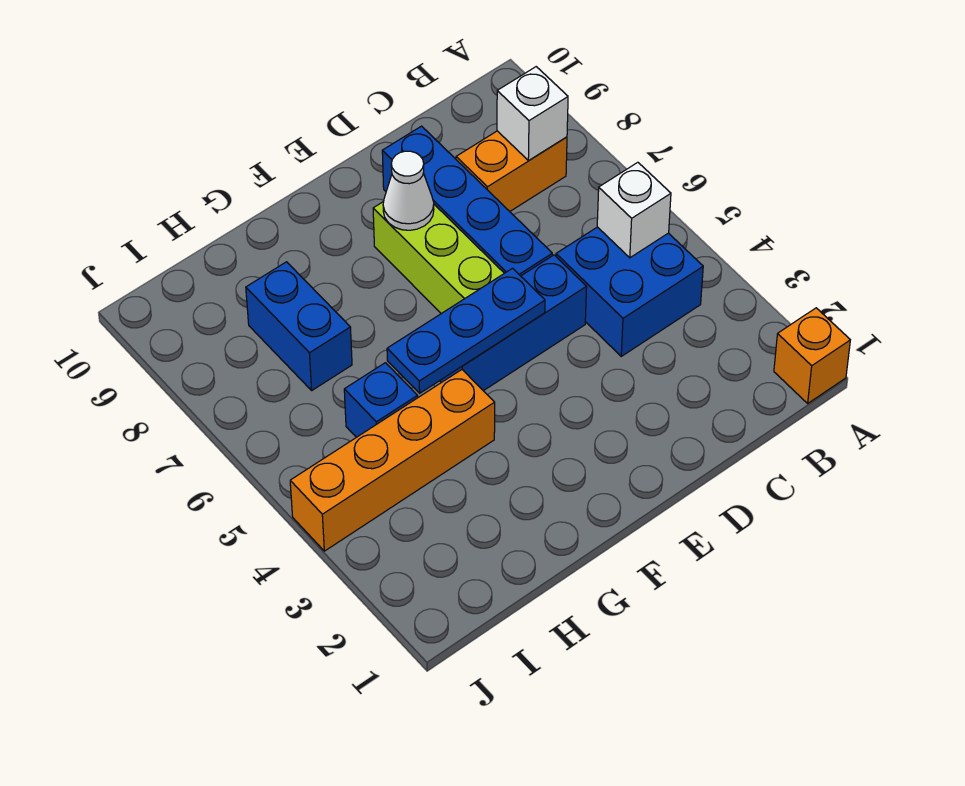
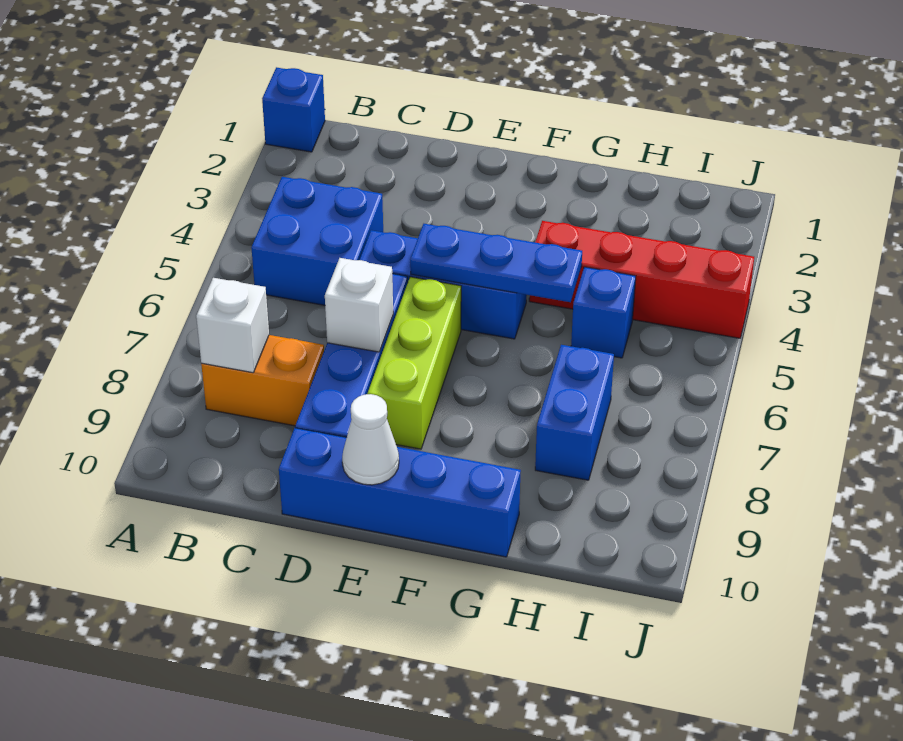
orange 1x1 brick [774,308,850,403] -> blue 1x1 brick [262,67,325,152]
white 1x1 brick [597,162,671,258] -> white 1x1 brick moved to [325,258,393,352]
none -> blue 1x4 brick [279,428,521,557]
white 1x1 cone [383,151,434,230] -> white 1x1 cone moved to [342,394,399,485]
orange 1x4 brick [290,370,495,551] -> red 1x4 brick [529,221,754,338]

